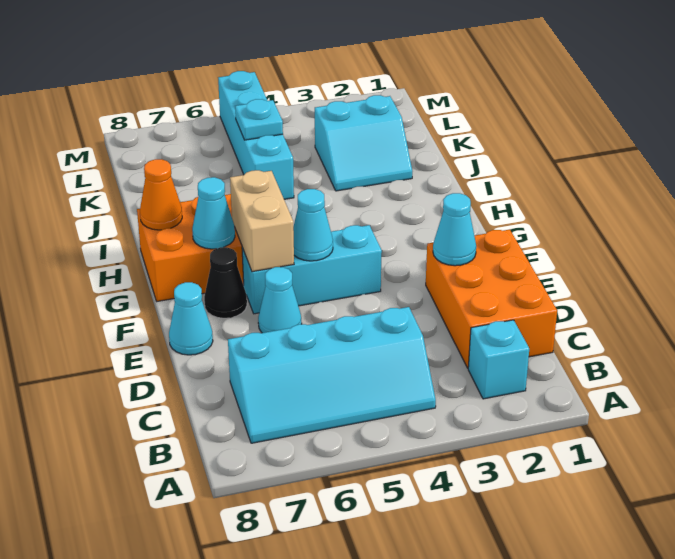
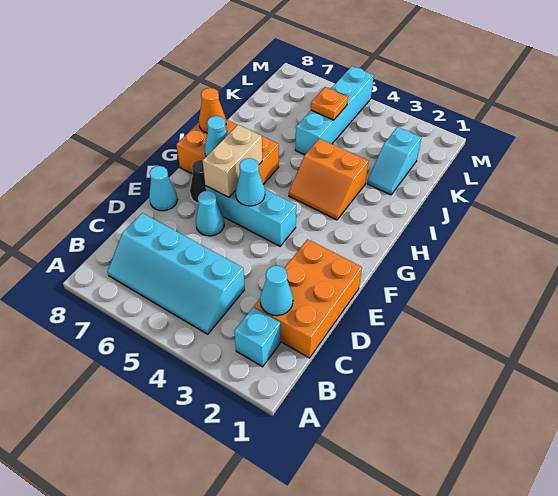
cyan 1x1 cone [433,193,476,266] -> cyan 1x1 cone moved to [260,266,293,316]
none -> orange 2x2 slope [289,139,368,220]
cyan 2x2 slope [315,95,412,191] -> cyan 1x2 slope [367,127,421,195]
cyan 1x1 plate [235,99,283,140] -> orange 1x1 plate [311,87,348,120]

